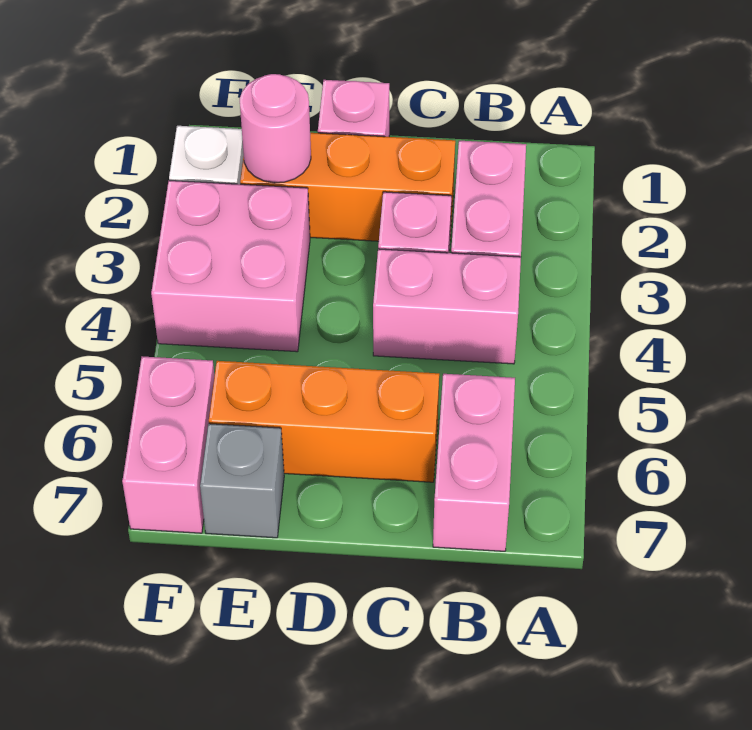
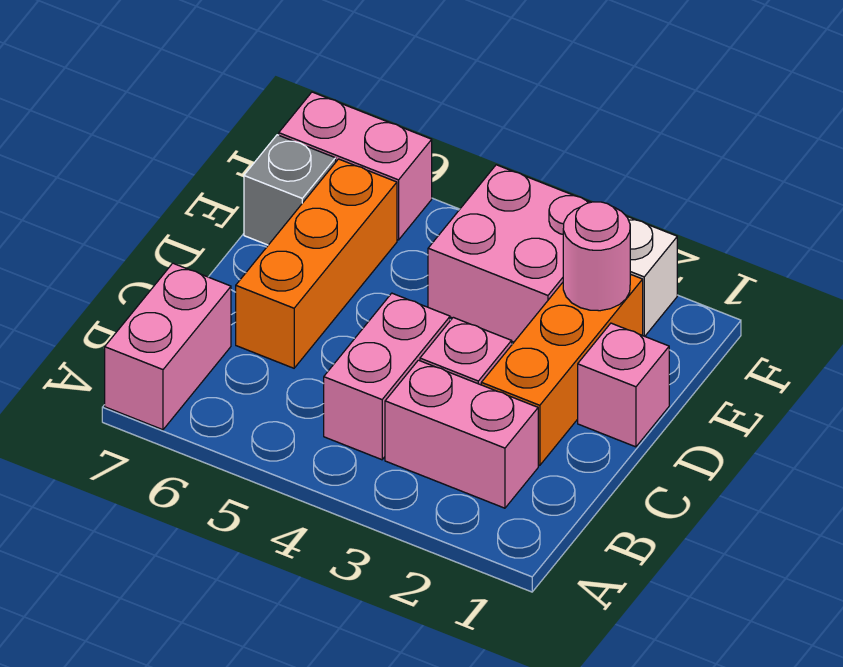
pink 1x2 brick [433,374,515,551] -> pink 1x2 brick turned to [105,263,231,430]

